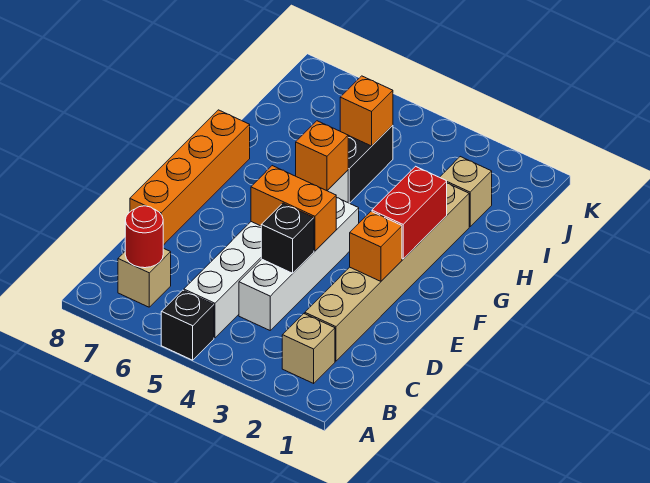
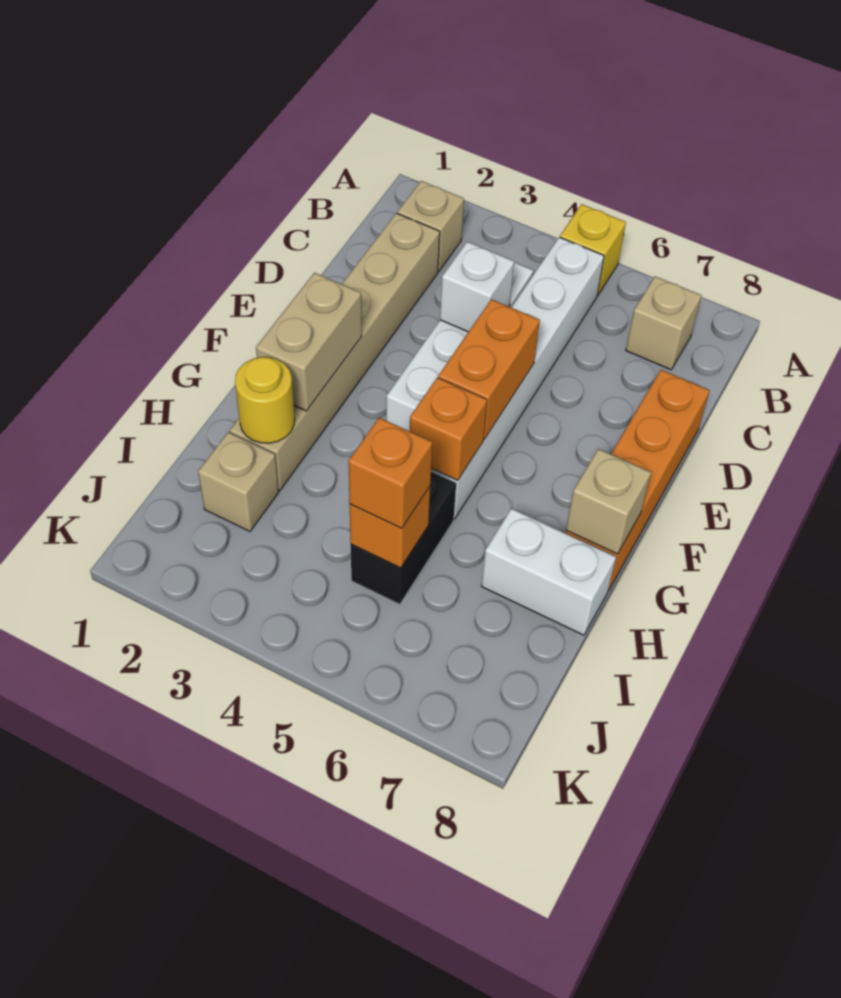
black 1x1 brick [161,290,214,360] -> yellow 1x1 brick [560,204,626,295]
red 1x1 round brick [125,206,163,268] -> none
black 1x1 brick [261,203,314,273] -> white 1x1 brick [440,242,514,332]
orange 1x1 brick [350,212,402,281] -> orange 1x1 brick moved to [348,418,433,528]
orange 1x2 brick [251,166,336,251] -> orange 1x2 brick turned to [438,299,540,439]
red 1x2 brick [372,166,447,259] -> tan 1x2 brick [256,273,362,411]
none -> tan 1x1 brick [566,449,651,554]
none -> yellow 1x1 round brick [235,357,295,443]
none -> white 1x2 brick [481,508,616,635]

